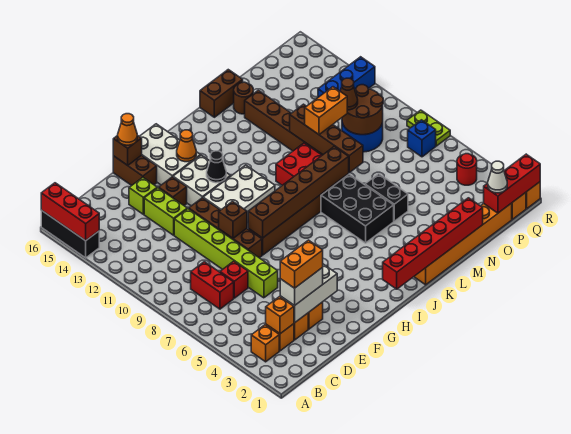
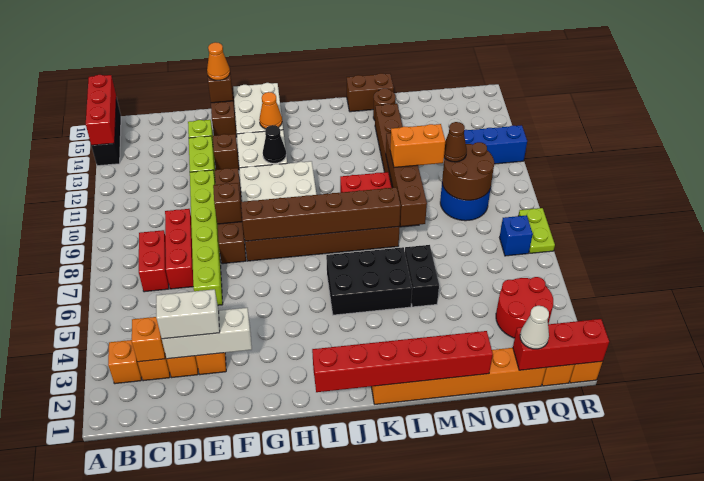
orange 1x2 brick [280,240,323,288] -> none
red 1x1 brick [220,261,248,298] -> red 1x3 brick [165,209,193,289]
black 2x3 brick [321,174,394,243] -> black 2x3 brick turned to [326,247,412,315]
red 1x1 round brick [457,154,477,185] -> red 2x2 round brick [496,277,553,338]

